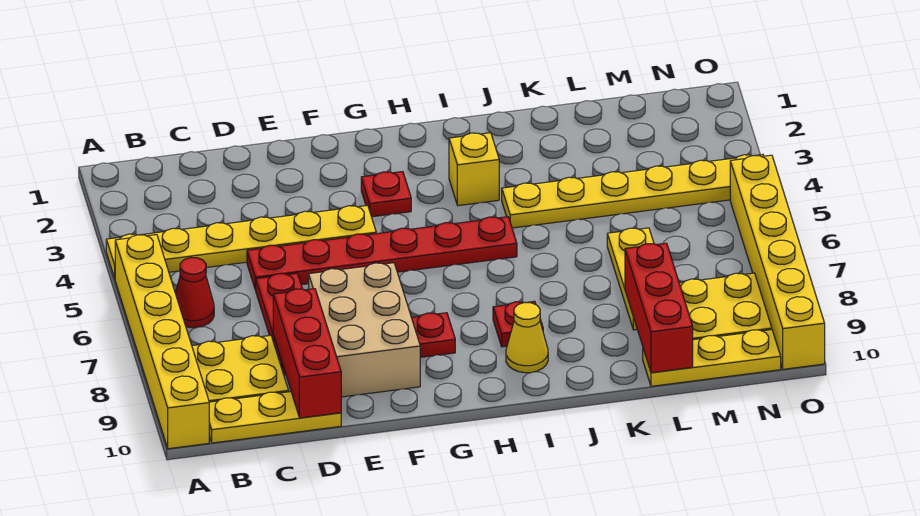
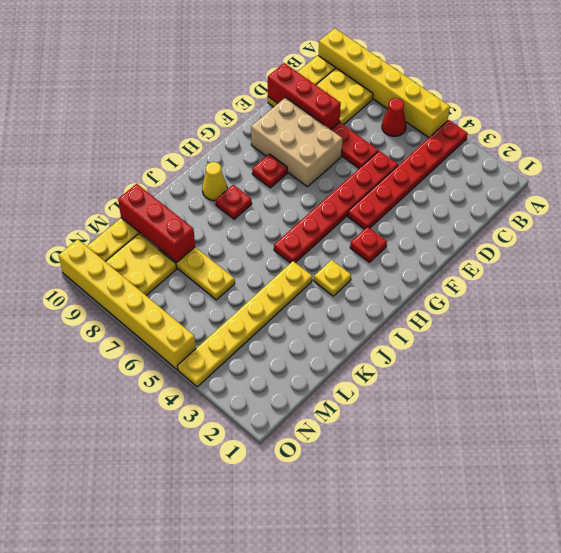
yellow 1x6 plate [106,205,376,278] -> red 1x6 plate [348,120,468,229]
yellow 1x1 brick [449,133,499,206] -> yellow 1x1 plate [314,260,351,296]

